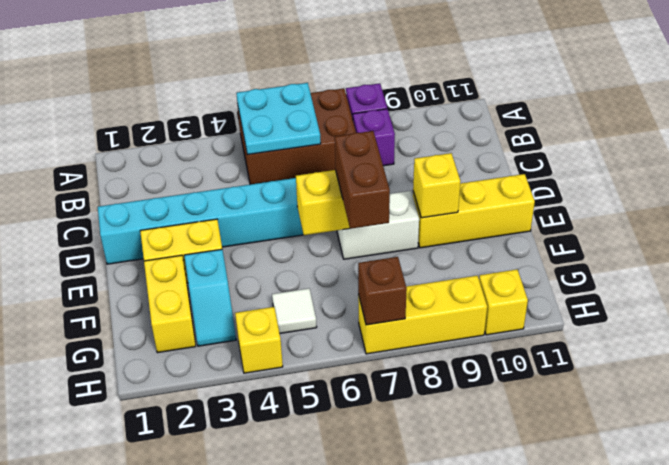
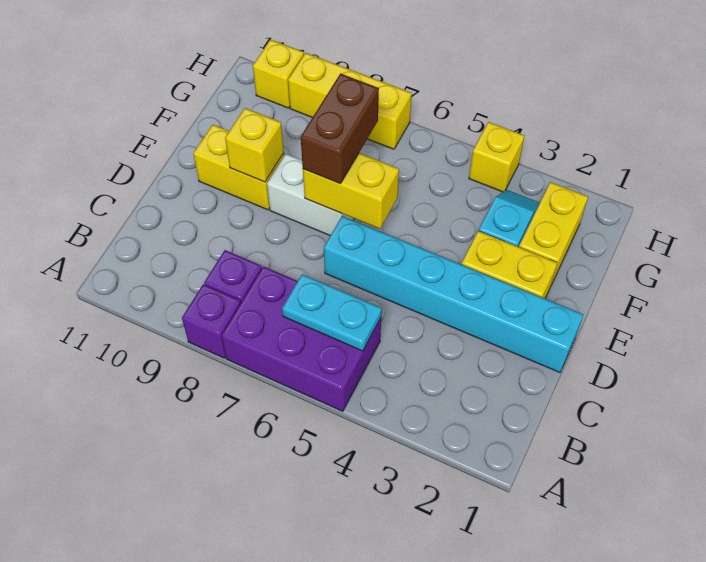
brown 2x3 brick [238,88,356,184] -> purple 2x3 brick [222,267,381,411]
cyan 2x2 plate [236,83,321,155] -> cyan 1x2 plate [282,274,382,351]
yellow 1x3 brick [413,174,535,248] -> yellow 1x2 brick [193,125,284,210]
white 1x1 tile [272,288,317,333] -> none
brown 1x1 brick [358,257,407,325] -> none

